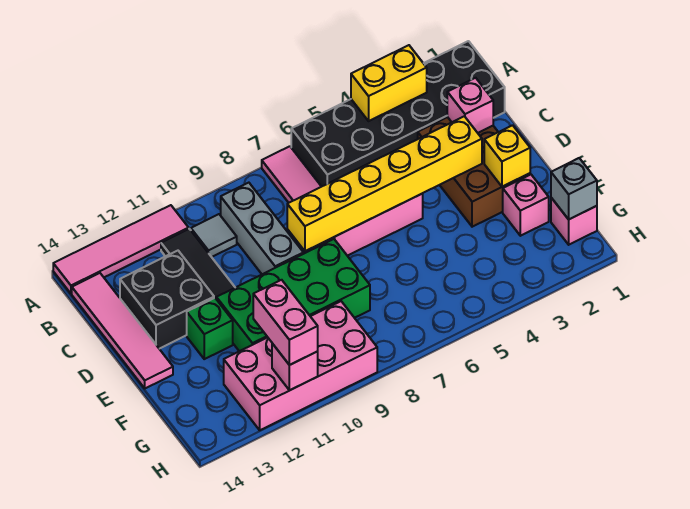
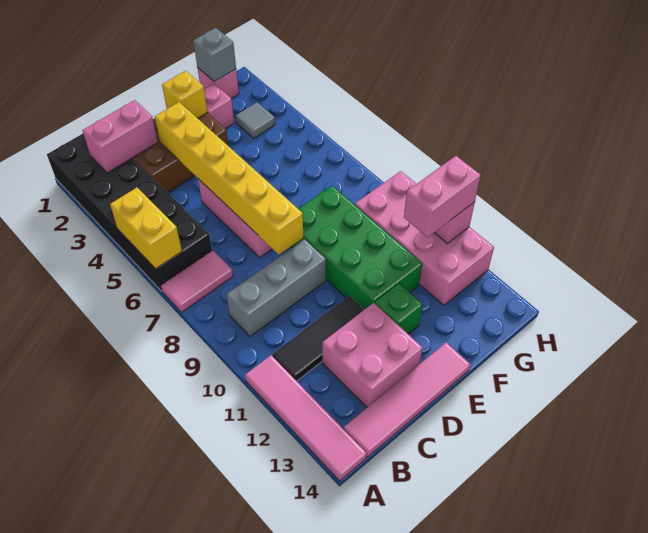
yellow 1x2 brick [351,45,427,121] -> yellow 1x2 brick moved to [110,188,182,269]
grey 1x1 tile [191,214,237,257] -> grey 1x1 tile moved to [236,102,275,138]
pink 1x1 brick [447,78,493,133] -> pink 1x2 brick [82,100,158,173]
black 2x2 brick [120,251,214,349] -> pink 2x2 brick [322,303,423,407]

